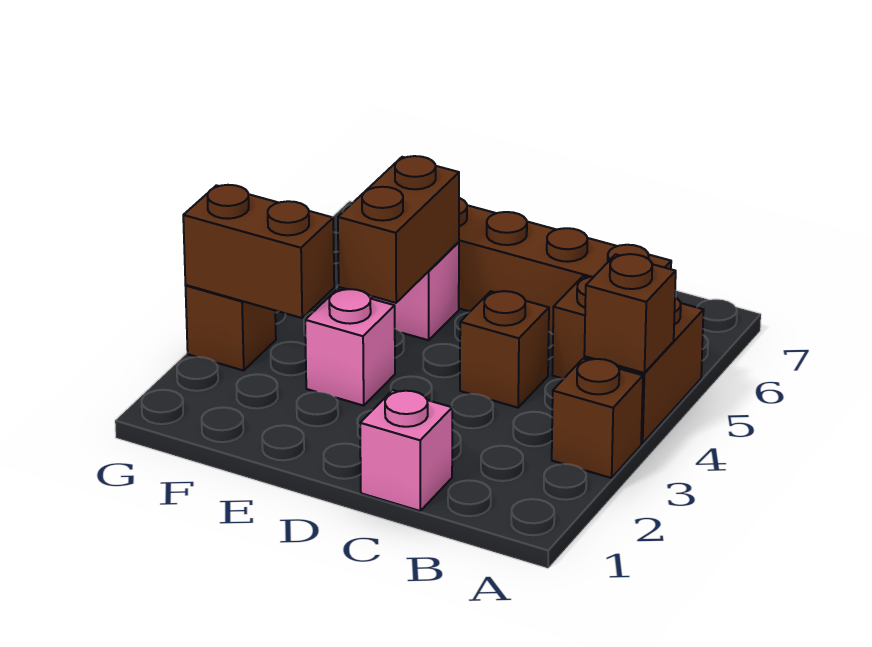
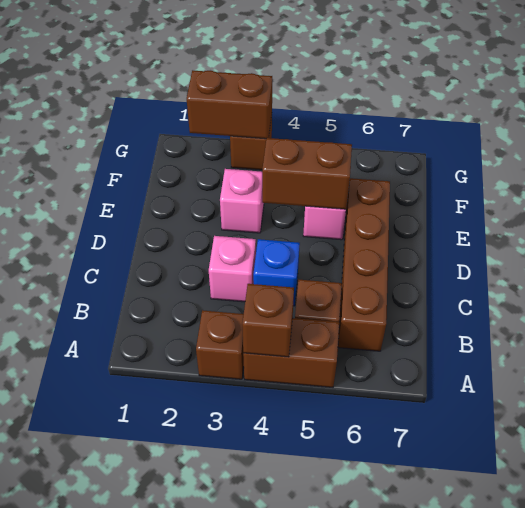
pink 1x1 brick [360,390,452,511] -> pink 1x1 brick moved to [209,236,256,302]
brown 1x1 brick [460,291,549,408] -> blue 1x1 brick [253,239,300,306]
brown 1x2 brick [183,185,334,318] -> brown 1x2 brick turned to [187,70,272,139]

